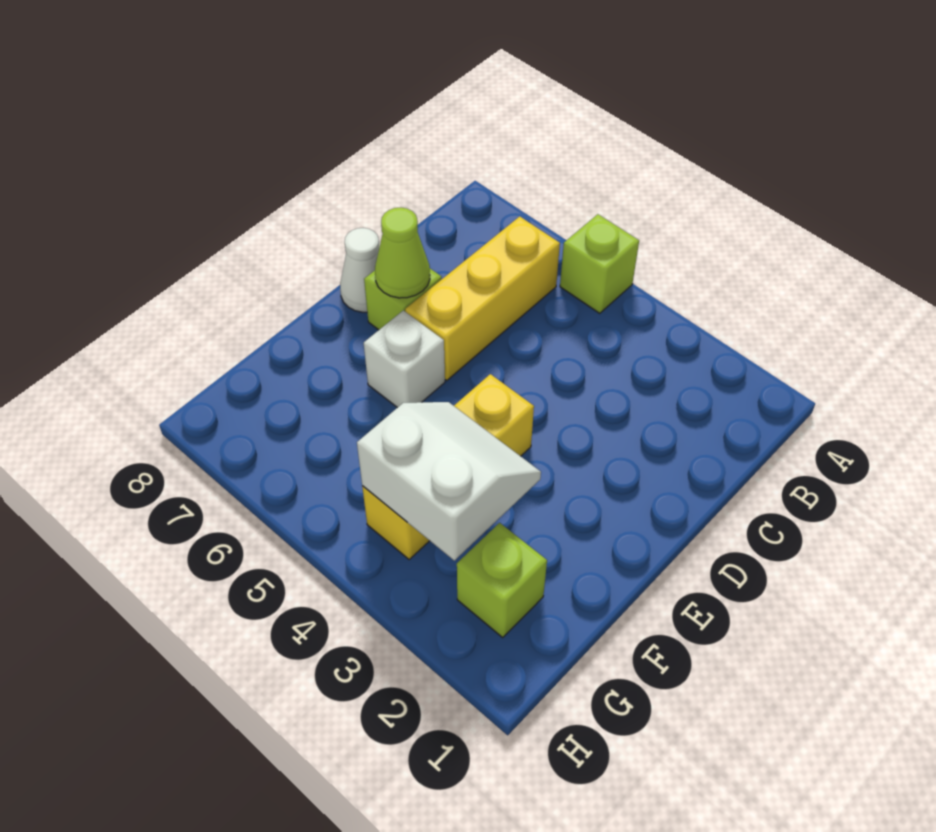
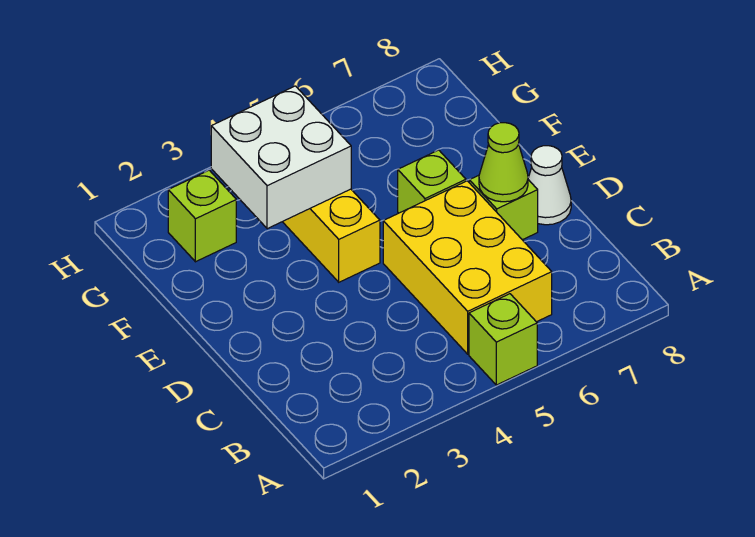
yellow 1x3 brick [405,216,560,380] -> yellow 2x3 brick [383,181,552,354]
white 1x1 brick [364,310,445,408] -> lime 1x1 brick [398,150,466,213]
white 2x2 slope [357,402,541,560] -> white 2x2 brick [211,86,351,229]

